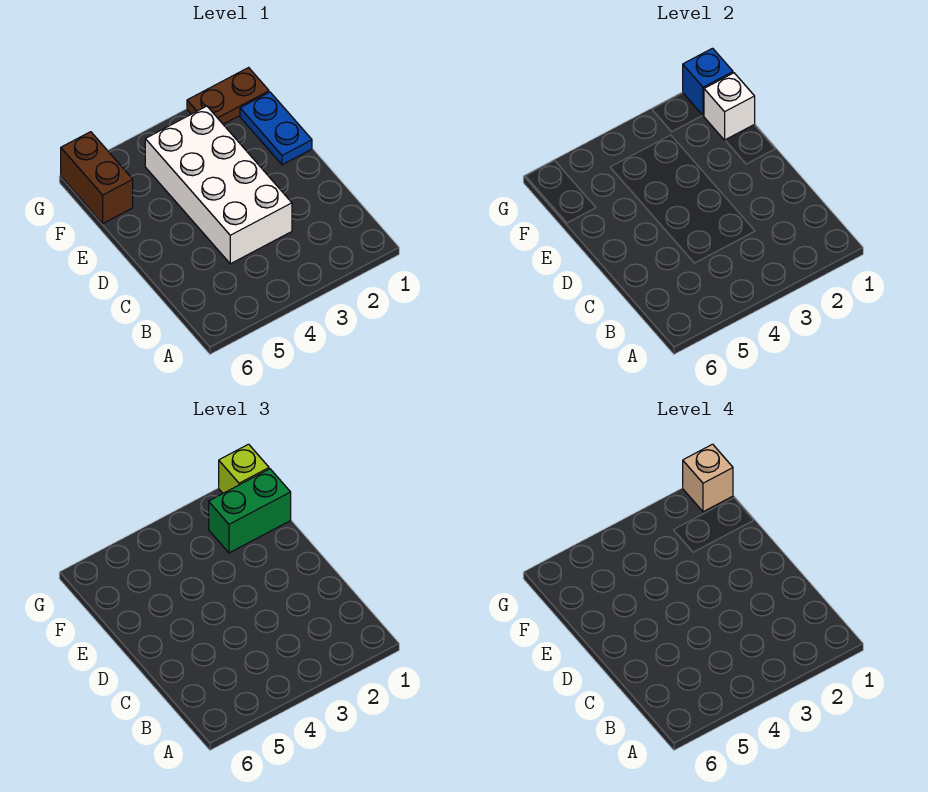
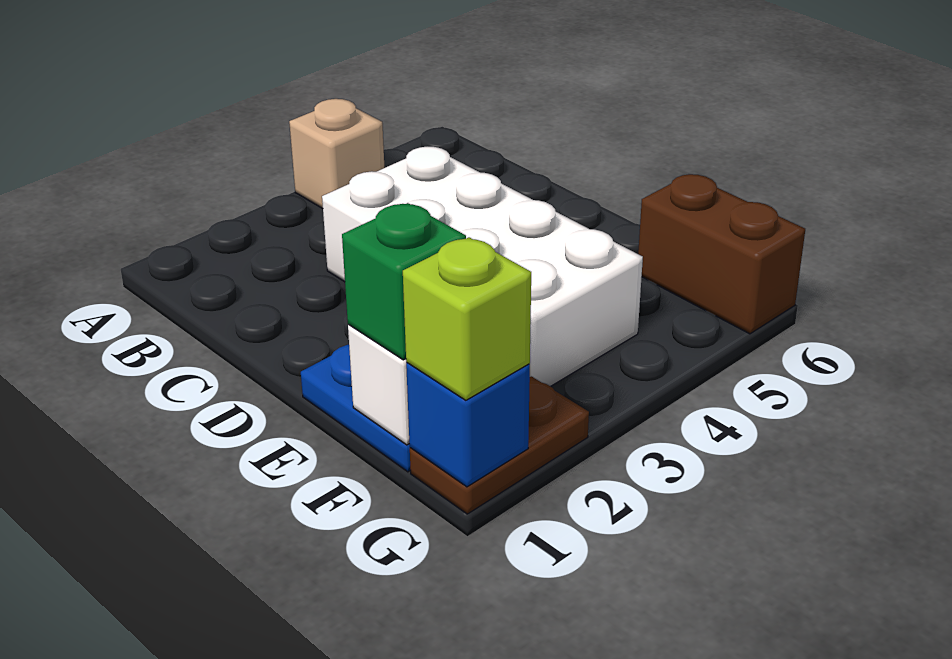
green 1x2 brick [209,469,291,553] -> green 1x1 brick [342,203,466,360]
tan 1x1 brick [683,444,733,512] -> tan 1x1 brick moved to [289,99,384,209]

